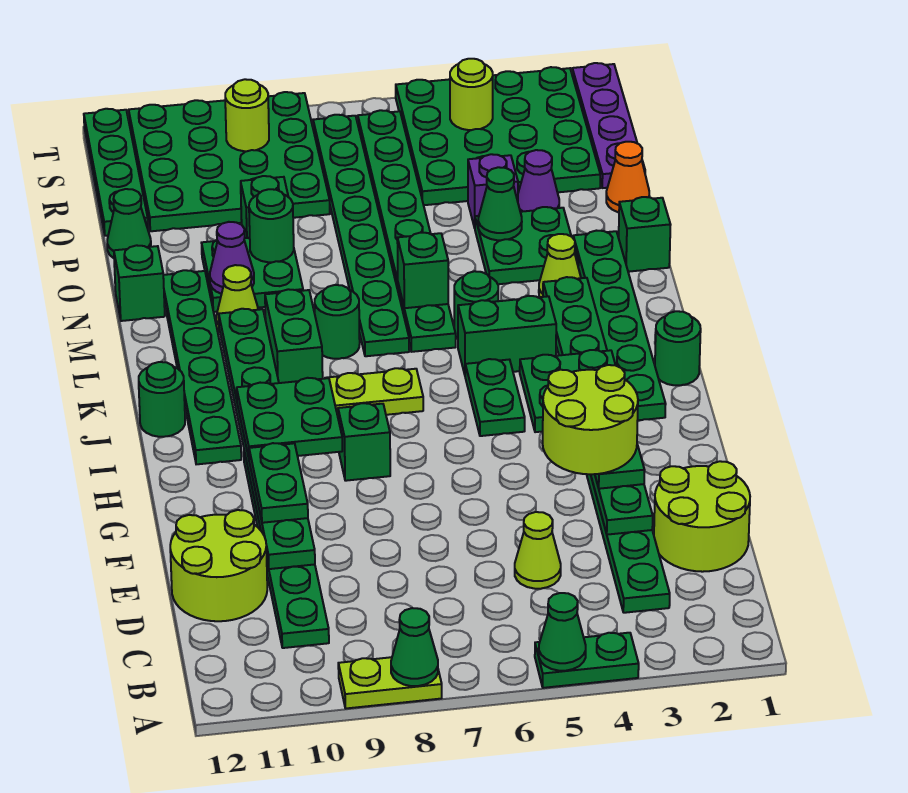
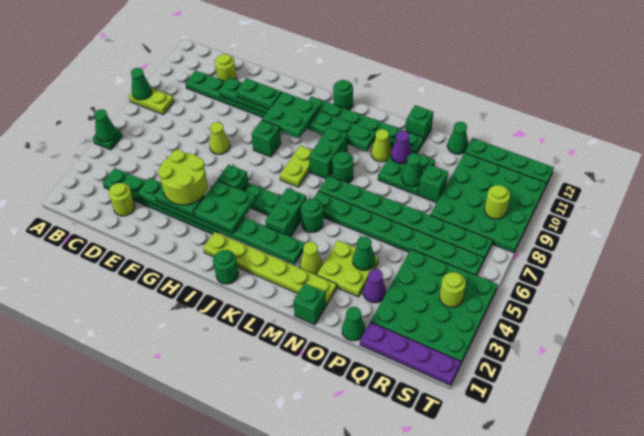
green 1x2 plate [535,633,639,688] -> green 1x1 plate [93,129,122,150]
lime 1x2 plate [338,657,442,708] -> lime 1x2 plate turned to [129,88,174,114]
lime 2x2 round brick [654,461,750,572] -> lime 1x1 round brick [108,183,135,216]
lime 1x1 cone [515,512,561,589] -> lime 1x1 cone moved to [209,122,230,154]
lime 2x2 round brick [170,510,267,621] -> lime 1x1 round brick [215,54,236,82]
green 1x6 plate [573,231,666,420] -> lime 1x6 plate [203,232,337,305]
green 1x2 brick [265,289,323,383] -> green 1x2 brick turned to [309,127,347,179]
green 1x1 brick [397,233,448,308] -> green 1x1 brick moved to [218,164,248,191]
green 2x2 plate [475,207,579,284] -> lime 2x2 plate [317,240,379,297]
green 1x1 round brick [249,189,294,262] -> green 1x1 cone [402,154,423,187]
orange 1x1 cone [606,142,649,212] -> green 1x1 cone [342,307,365,341]
purple 1x1 brick [468,154,518,228] -> none

